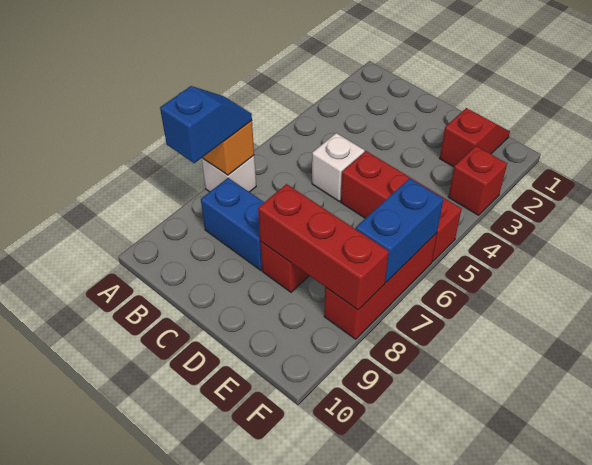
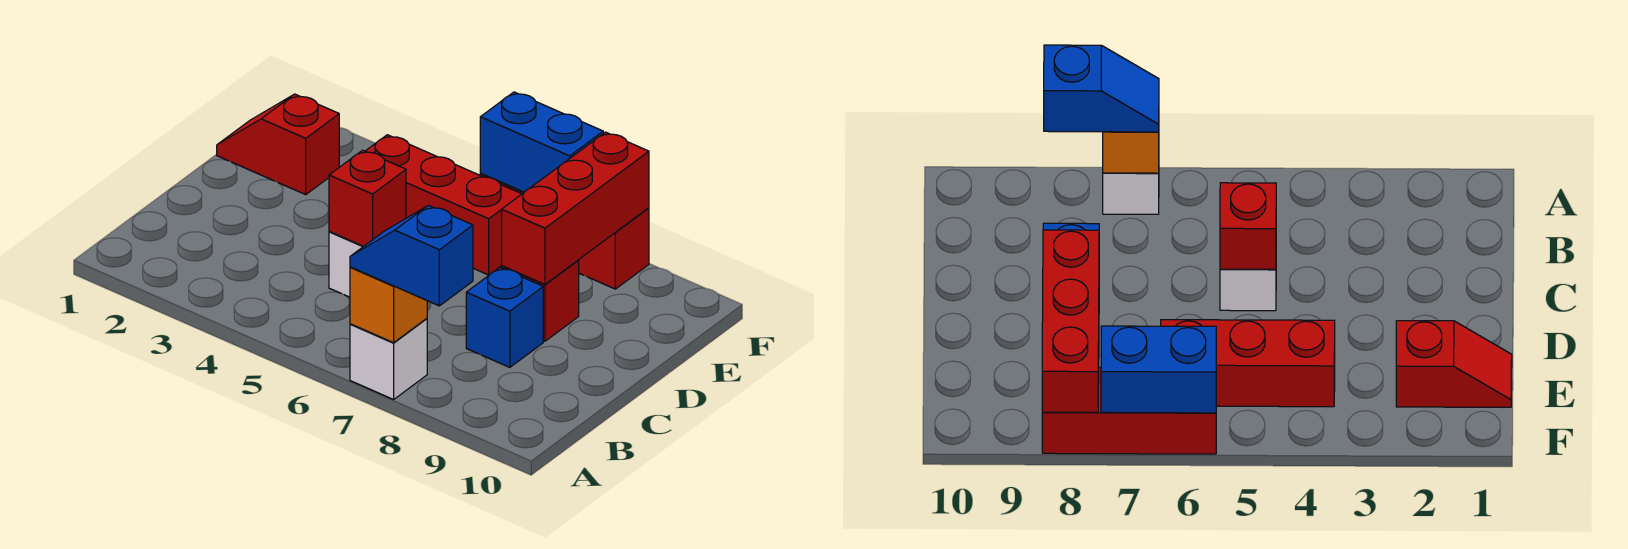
blue 1x2 brick [201,178,264,270] -> blue 1x1 brick [466,267,543,367]
red 1x3 brick [341,151,462,262] -> red 1x3 brick turned to [366,135,521,275]
red 1x1 brick [448,146,507,215] -> red 1x1 brick moved to [329,150,406,246]

